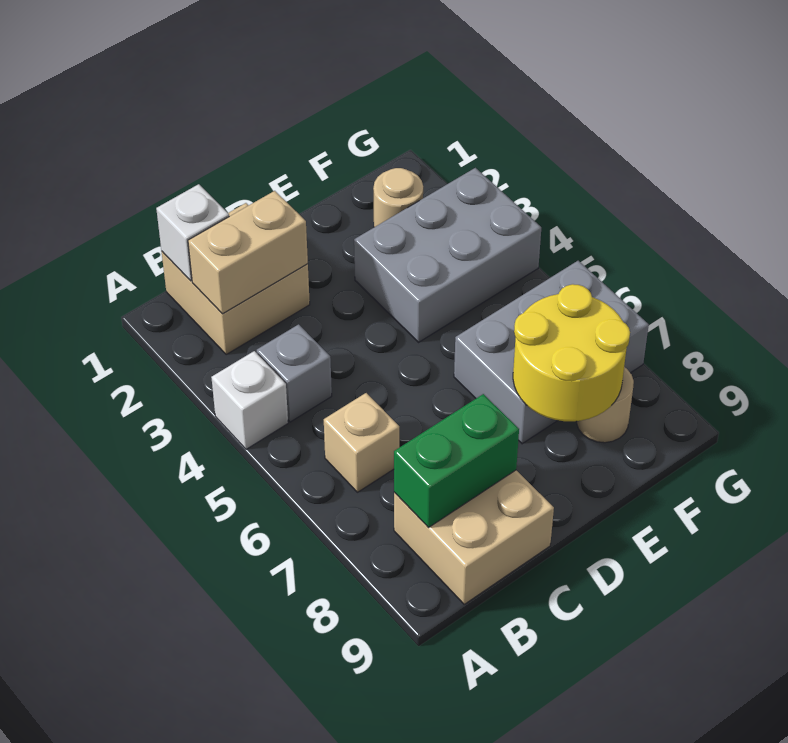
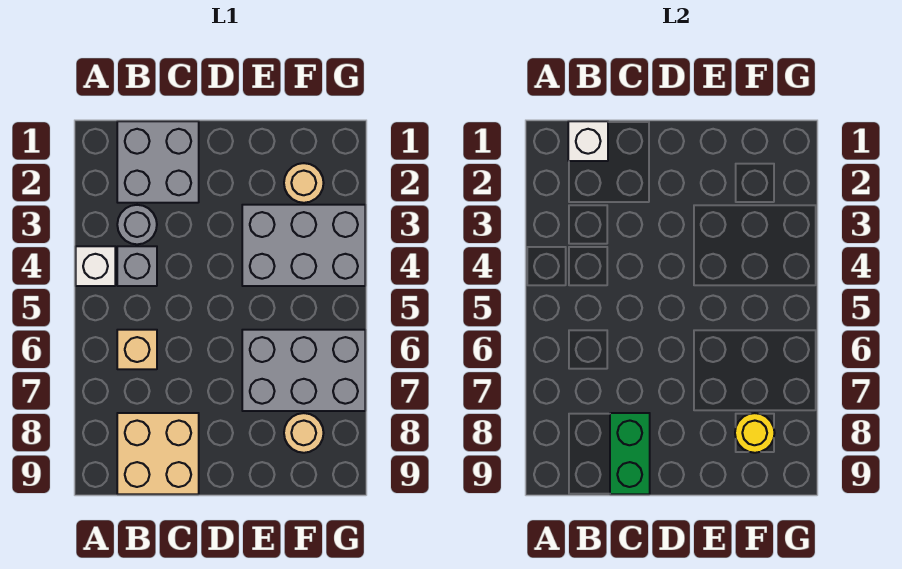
tan 2x2 brick [161,203,310,354] -> grey 2x2 brick [117,121,199,203]
tan 1x2 brick [188,191,308,314] -> none
none -> grey 1x1 round brick [117,205,157,244]
green 1x2 brick [394,394,519,528] -> green 1x2 brick turned to [610,413,650,494]
yellow 2x2 round brick [513,284,630,421] -> yellow 1x1 round brick [735,413,775,453]

